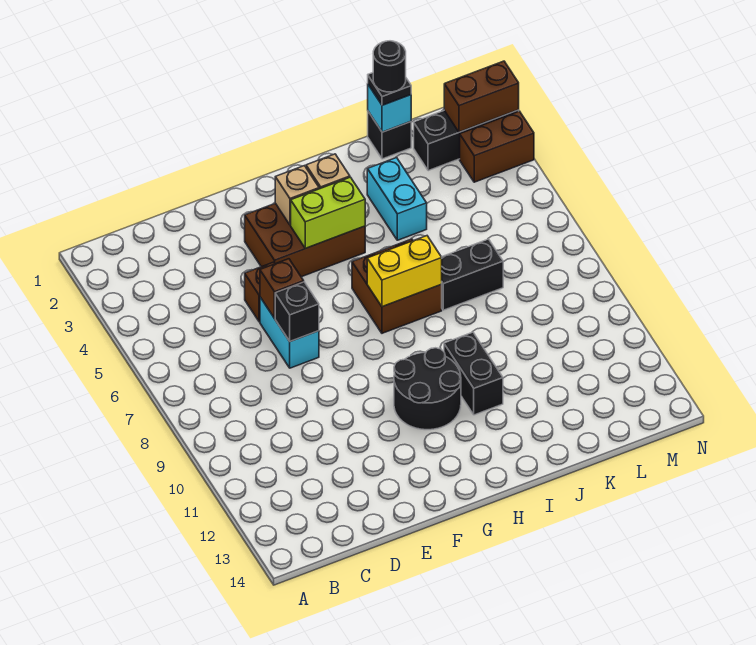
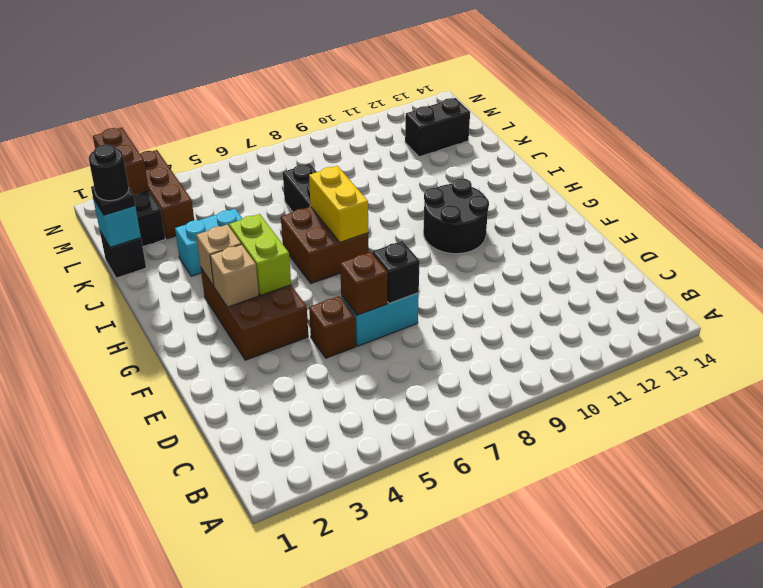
black 1x2 brick [444,332,503,415] -> black 1x2 brick moved to [405,98,470,157]
brown 1x2 brick [460,111,534,182] -> brown 1x3 brick [140,150,194,239]

